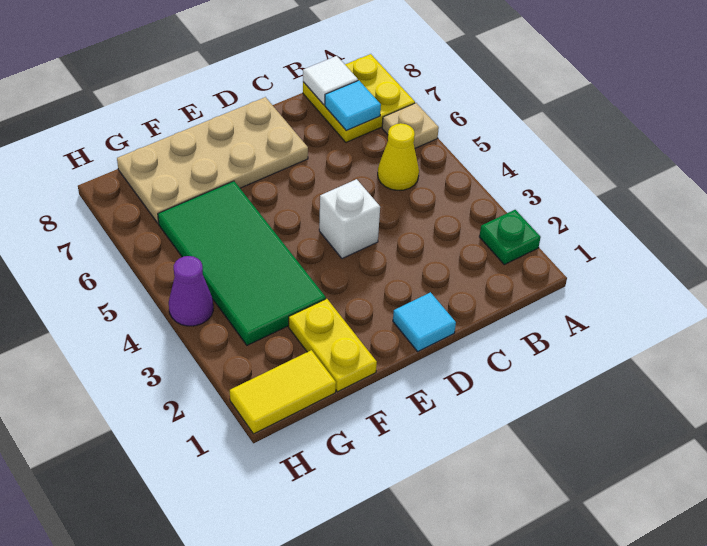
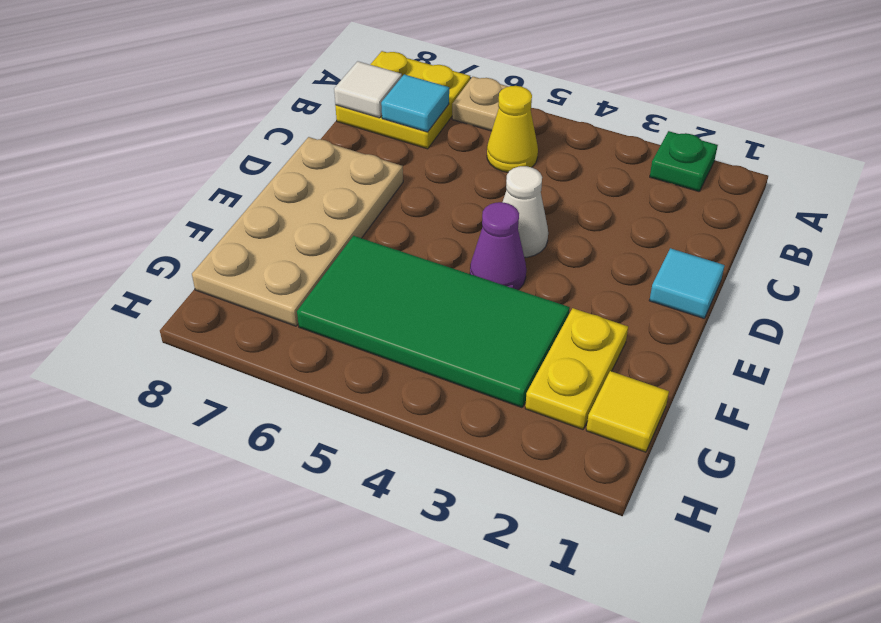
white 1x1 brick [319,179,380,259] -> white 1x1 cone [503,166,548,258]
yellow 1x2 plate [289,299,377,392] -> yellow 1x2 plate turned to [525,308,628,430]
yellow 1x2 tile [230,350,336,434] -> yellow 1x1 tile [586,371,669,452]
purple 1x1 cone [169,256,213,326] -> purple 1x1 cone moved to [470,202,526,290]

